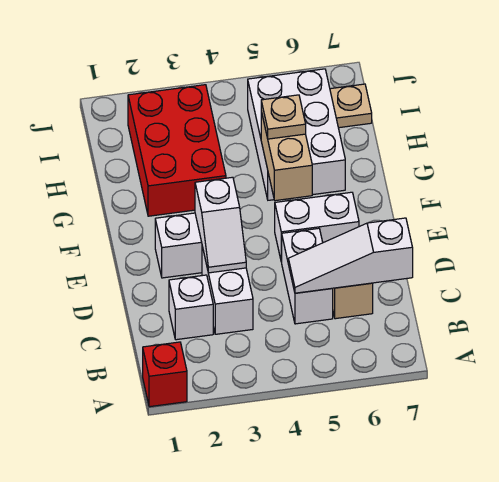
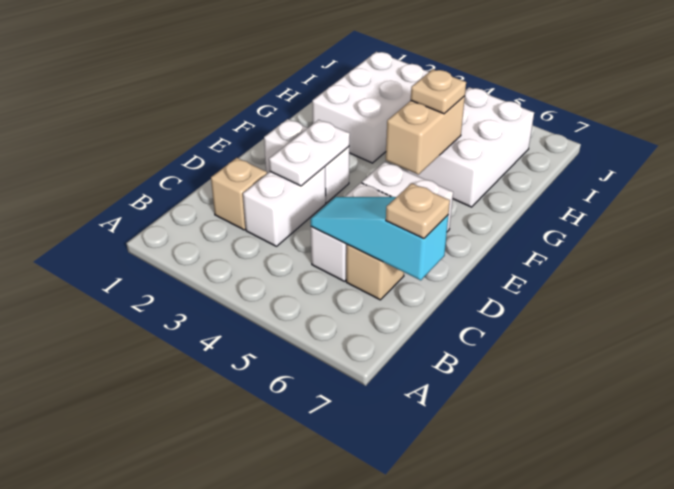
red 1x1 brick [143,342,187,407] -> none
white 1x1 brick [169,275,213,340] -> tan 1x1 brick [211,158,267,230]
white 1x3 slope [288,218,413,293] -> cyan 1x3 slope [311,197,448,280]
white 1x2 slope [195,177,246,273] -> white 1x2 plate [269,120,350,186]
red 2x3 brick [128,85,226,216] -> white 2x3 brick [312,52,429,163]
tan 1x1 plate [330,84,372,128] -> tan 1x1 plate moved to [386,183,450,238]

